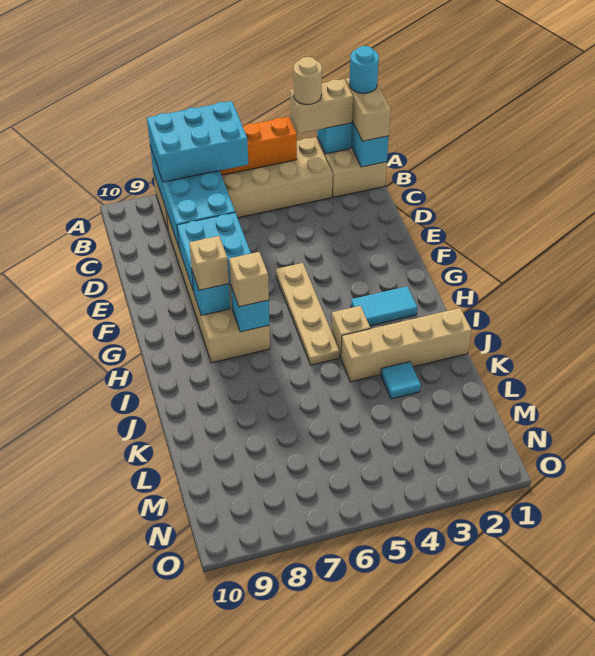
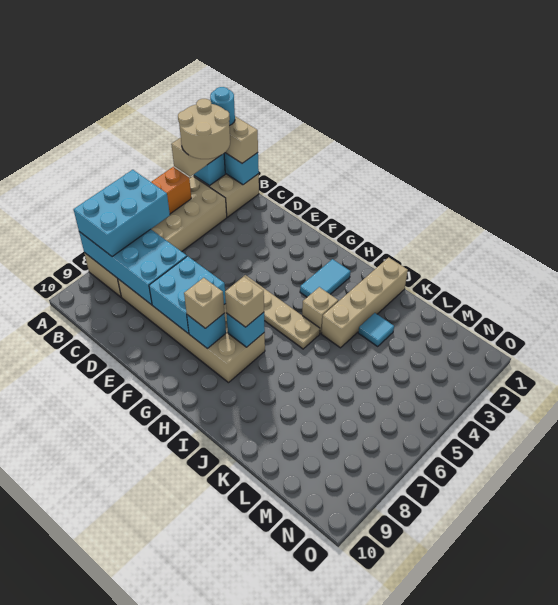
tan 1x1 round brick [293,57,322,105] -> tan 2x2 round brick [178,99,230,159]

